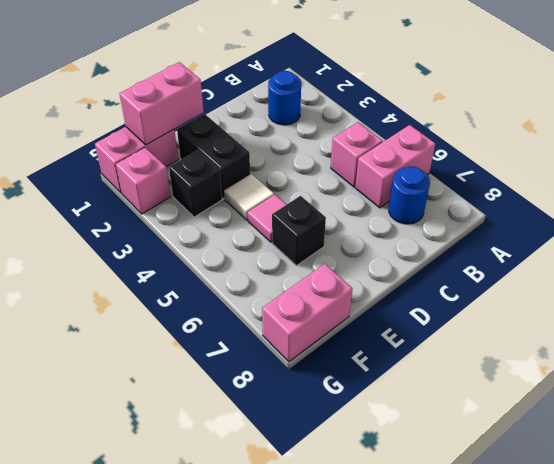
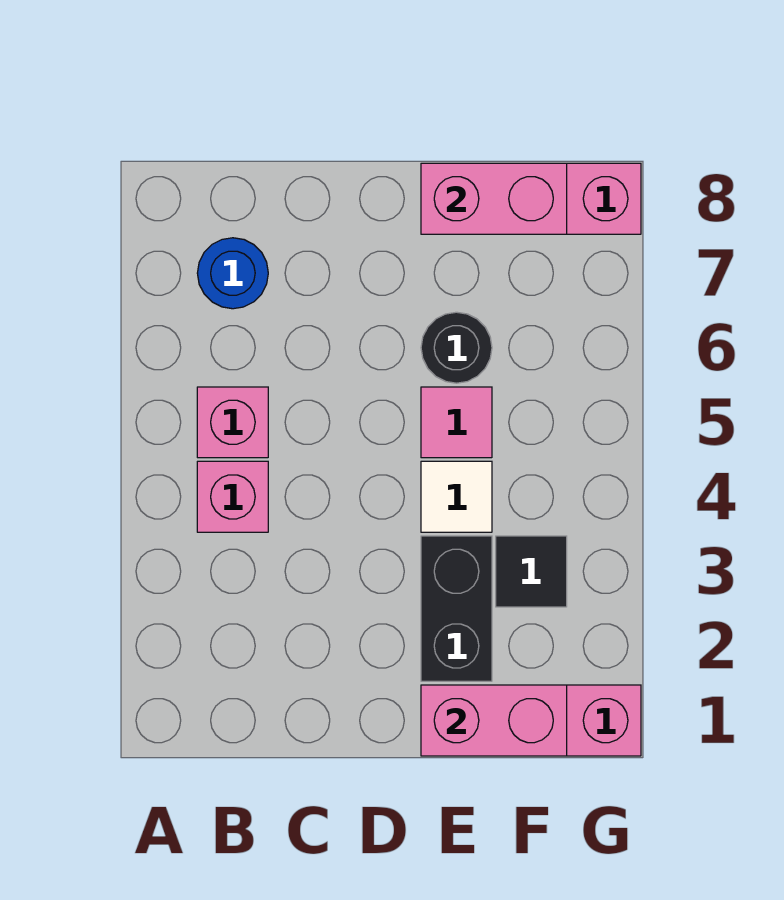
pink 1x2 brick [355,125,435,208] -> pink 1x2 brick moved to [421,163,567,234]
blue 1x1 round brick [268,71,301,125] -> none
black 1x1 brick [272,196,326,266] -> black 1x1 round brick [421,312,492,383]
black 1x1 brick [169,150,222,217] -> black 1x1 tile [496,536,567,607]
pink 1x1 brick [116,147,171,214] -> pink 1x1 brick moved to [197,461,268,532]

